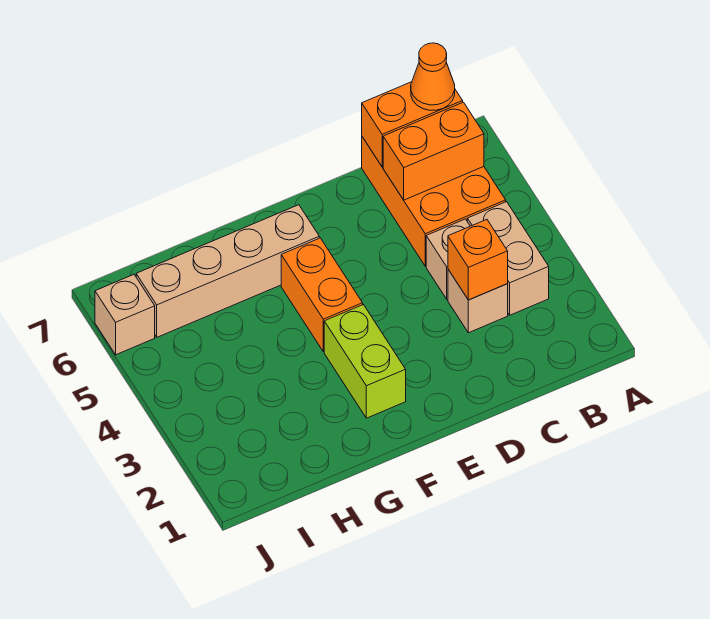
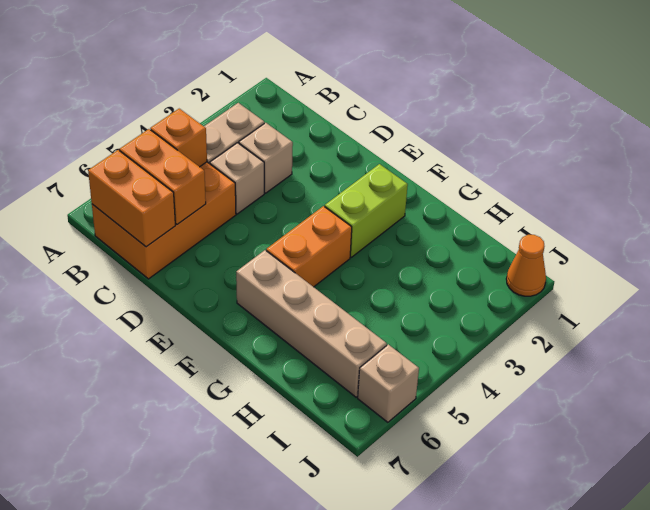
orange 1x1 cone [411,43,455,110] -> orange 1x1 cone moved to [506,235,546,296]
orange 1x1 brick [448,220,508,300] -> orange 1x1 brick moved to [150,109,207,167]

